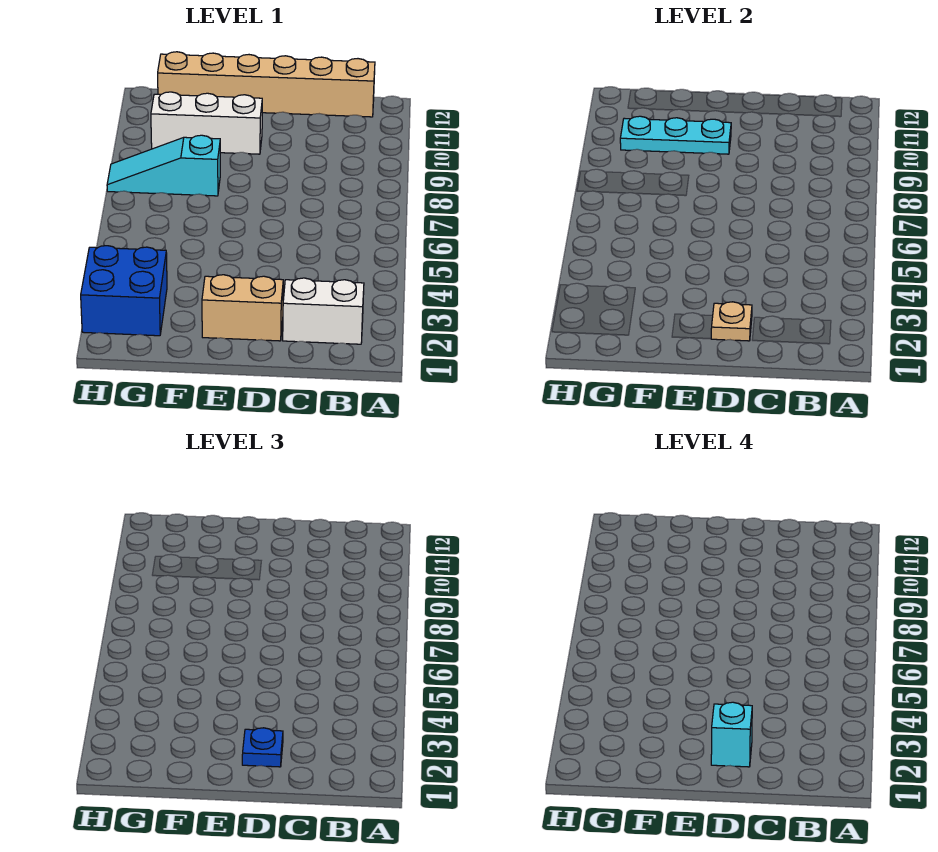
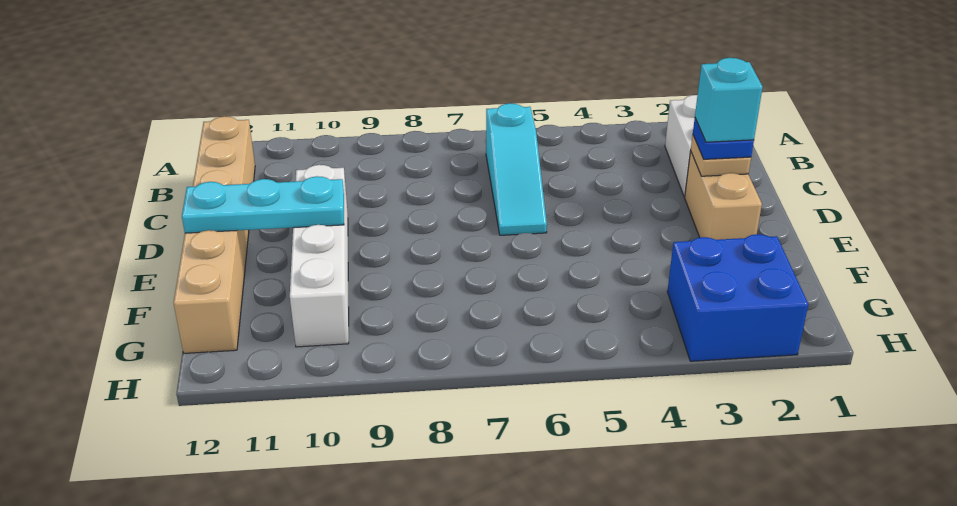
white 1x3 brick [151,92,262,154] -> white 1x4 brick [290,165,349,347]
cyan 1x3 plate [620,116,731,154] -> cyan 1x3 plate turned to [182,176,344,233]
cyan 1x3 slope [107,135,220,196] -> cyan 1x3 slope moved to [486,103,547,235]

